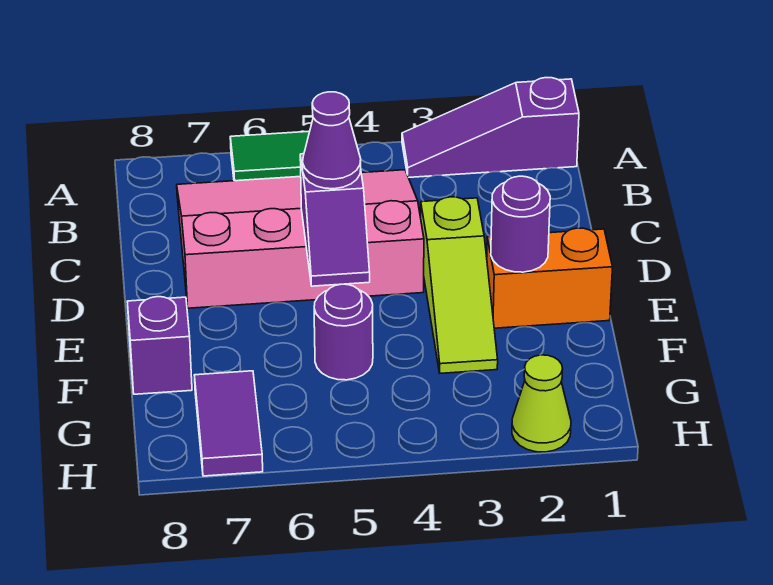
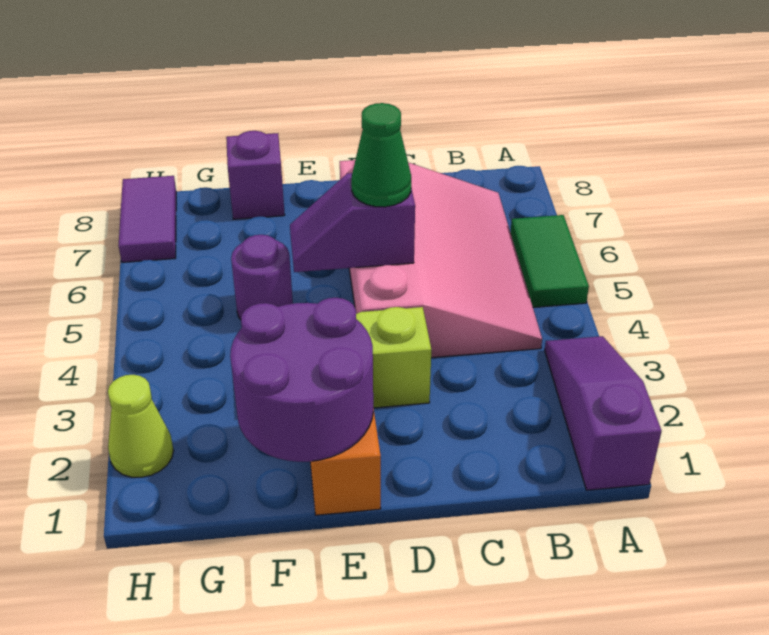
purple 1x1 cone [303,92,361,189] -> green 1x1 cone [351,103,411,207]
purple 1x1 round brick [491,176,550,272] -> purple 2x2 round brick [230,298,373,462]
purple 1x2 tile [194,371,263,476] -> purple 1x2 tile turned to [118,176,176,262]

